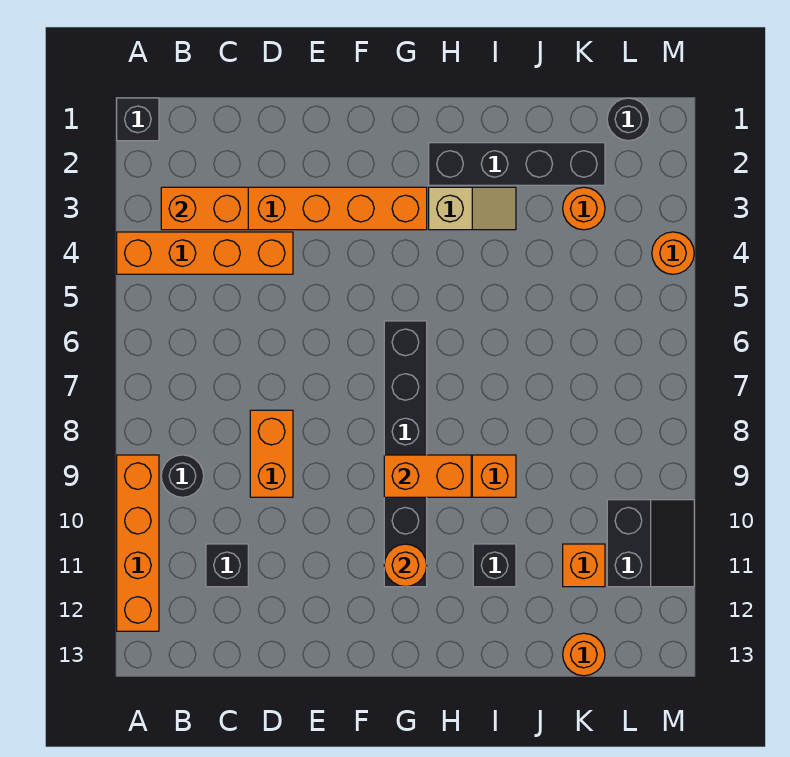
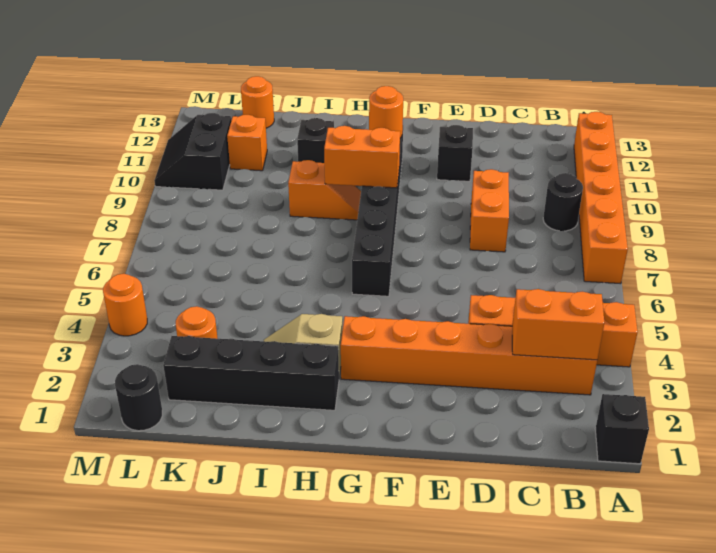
orange 1x4 brick [117,455,159,631] -> orange 1x6 brick [574,112,628,284]
black 1x1 brick [206,544,248,587] -> black 1x1 brick moved to [437,125,473,181]

